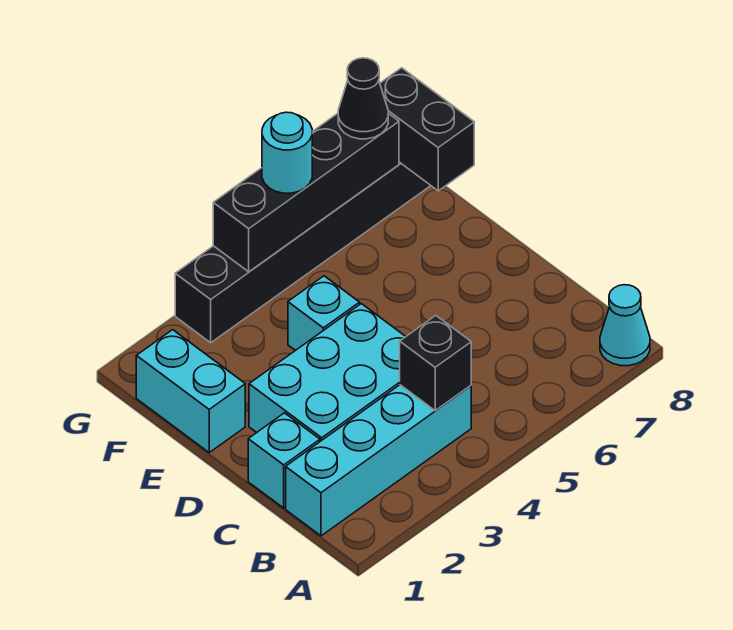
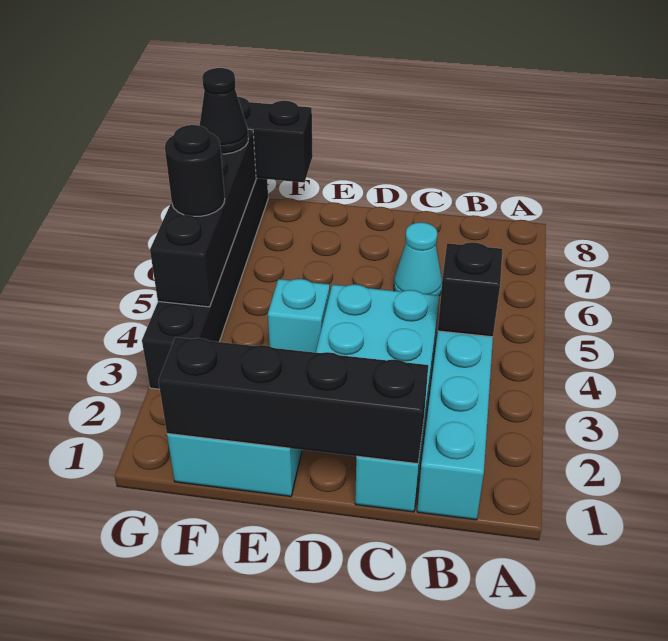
cyan 1x1 cone [600,285,650,366] -> cyan 1x1 cone moved to [394,222,442,296]
none -> black 1x4 brick [158,337,428,464]
cyan 1x1 round brick [262,112,312,193] -> black 1x1 round brick [165,125,225,216]

